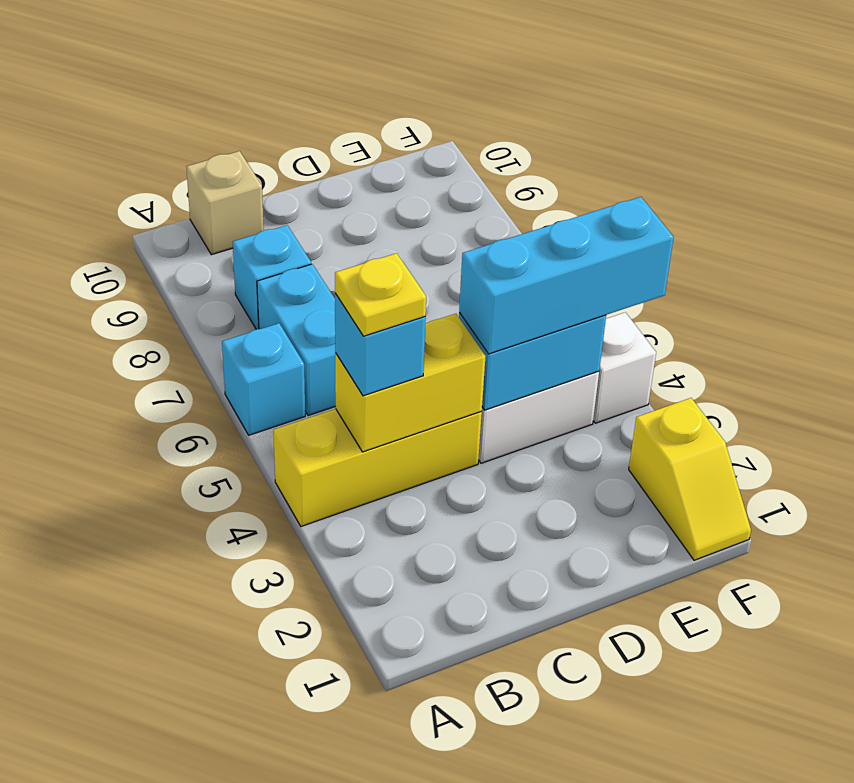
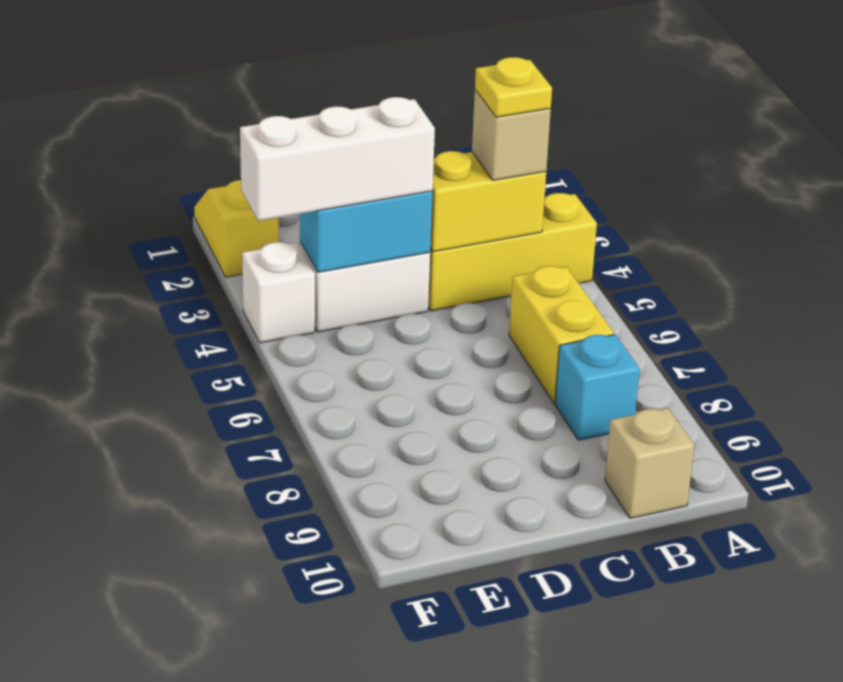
cyan 1x1 brick [222,323,305,435] -> none
cyan 1x1 brick [335,293,426,396] -> tan 1x1 brick [472,90,551,181]
cyan 1x2 brick [257,264,336,416] -> yellow 1x2 brick [509,266,614,403]
cyan 1x3 brick [459,197,674,354] -> white 1x3 brick [240,97,435,221]

